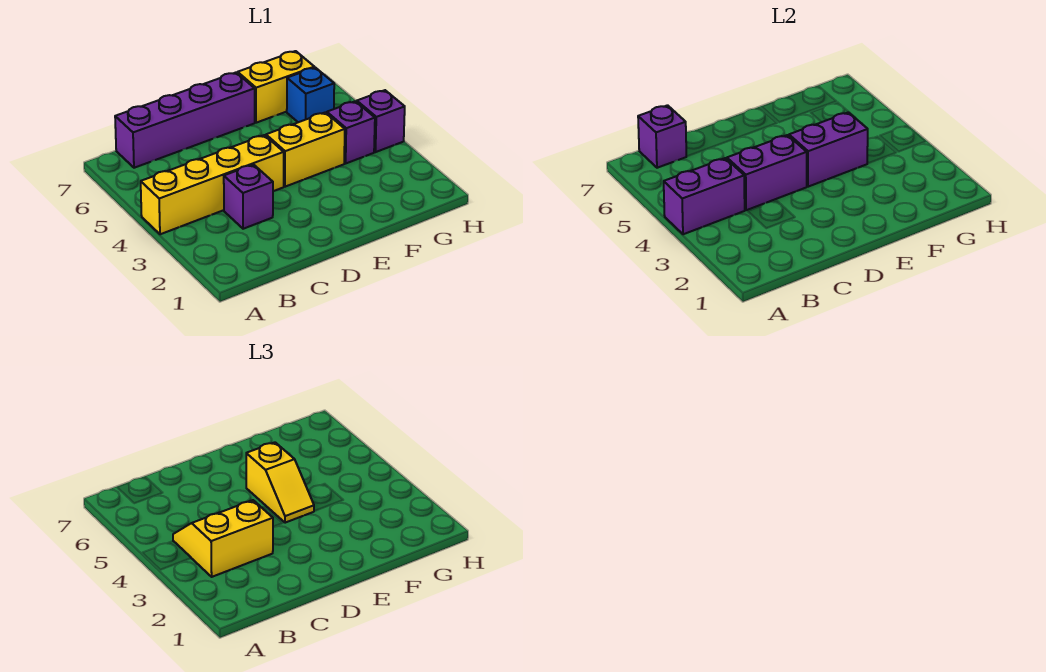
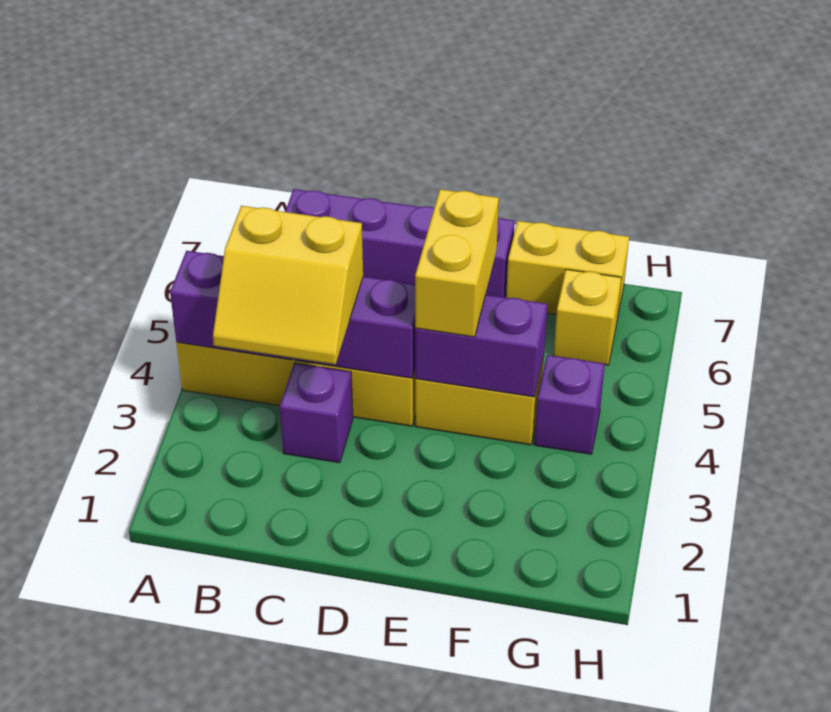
yellow 2x2 slope [173,500,273,577] -> yellow 2x2 slope turned to [213,206,363,364]
purple 1x1 brick [638,105,687,168] -> none
yellow 1x2 slope [246,442,314,523] -> yellow 1x2 brick [415,189,499,337]
blue 1x1 brick [287,68,334,122] -> yellow 1x1 brick [554,269,621,365]
purple 1x1 brick [357,90,405,152] -> none

